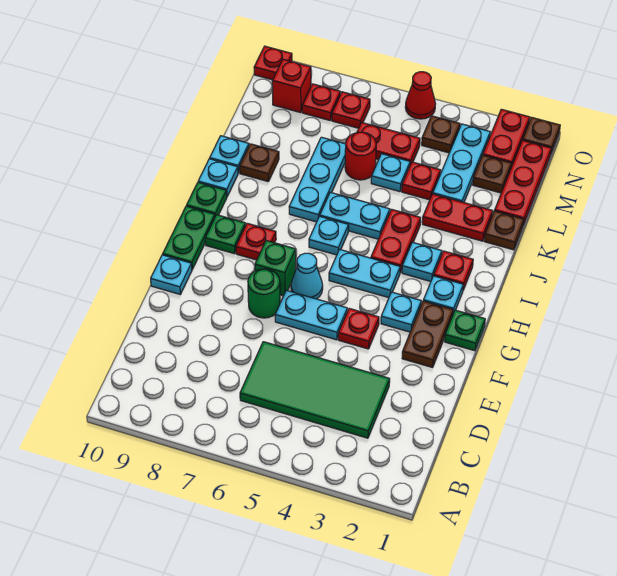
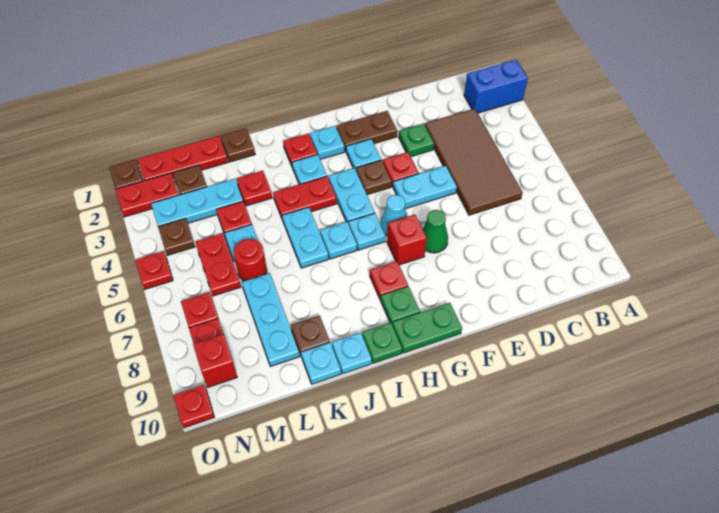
none -> blue 1x2 brick [464,60,528,113]
green 2x4 tile [240,342,390,438] -> brown 2x4 tile [425,109,523,215]
cyan 1x2 plate [275,290,347,340] -> cyan 1x2 plate turned to [393,166,457,209]
green 1x1 round brick [248,269,280,318] -> green 1x1 cone [423,210,448,253]
cyan 1x1 plate [151,255,192,294] -> cyan 1x1 plate moved to [349,213,385,250]
green 1x1 plate [445,310,485,351] -> green 1x1 plate moved to [399,124,434,157]
none -> brown 1x1 plate [356,160,392,195]
green 1x1 brick [255,241,296,296] -> red 1x1 brick [387,215,427,265]
cyan 1x3 plate [289,137,346,222] -> cyan 1x3 plate turned to [242,273,300,366]
red 1x2 plate [422,194,493,241] -> red 1x1 plate [237,171,272,206]
red 1x1 cone [405,72,435,119] -> red 1x1 plate [135,251,173,289]

